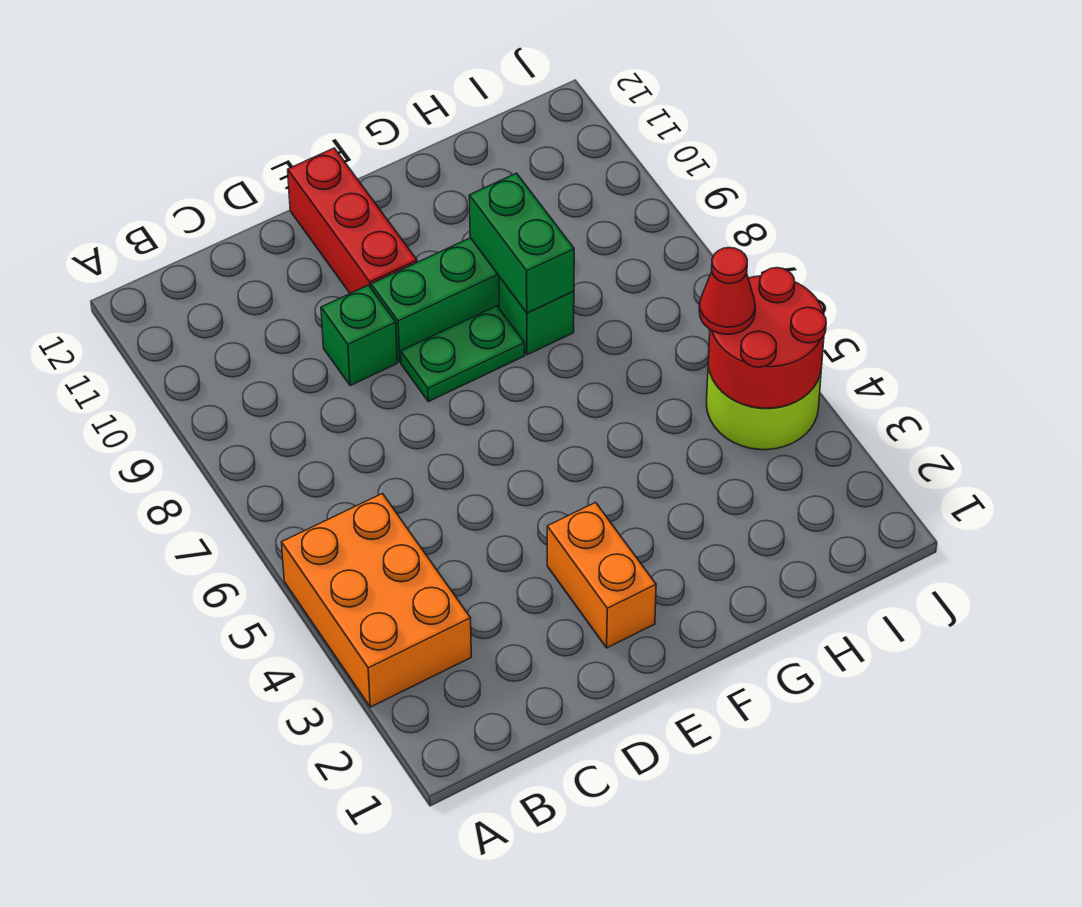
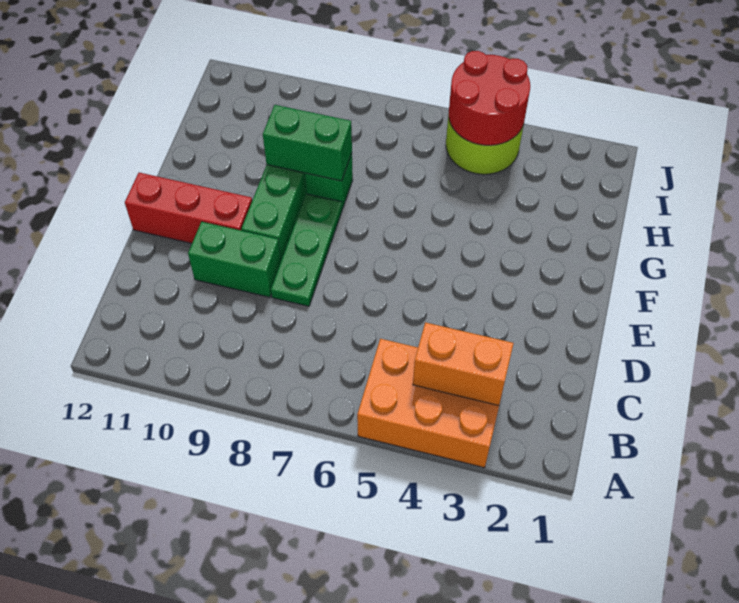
green 1x1 brick [321,285,397,386] -> green 1x2 brick [188,222,281,297]
orange 1x2 brick [547,502,656,648] -> orange 1x2 brick moved to [413,322,514,405]
green 1x2 plate [401,306,525,402] -> green 1x3 plate [271,194,342,306]
red 1x1 cone [699,248,755,334] -> none

